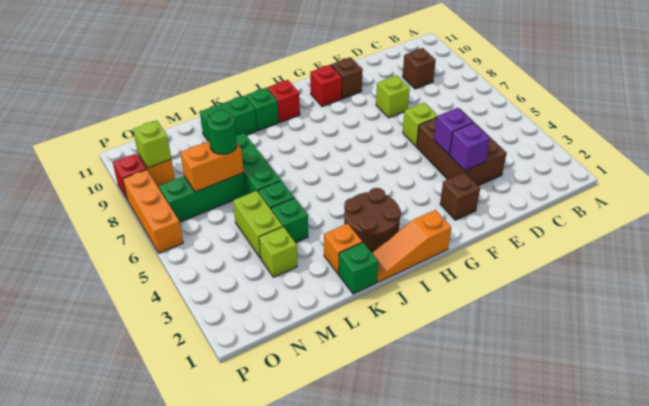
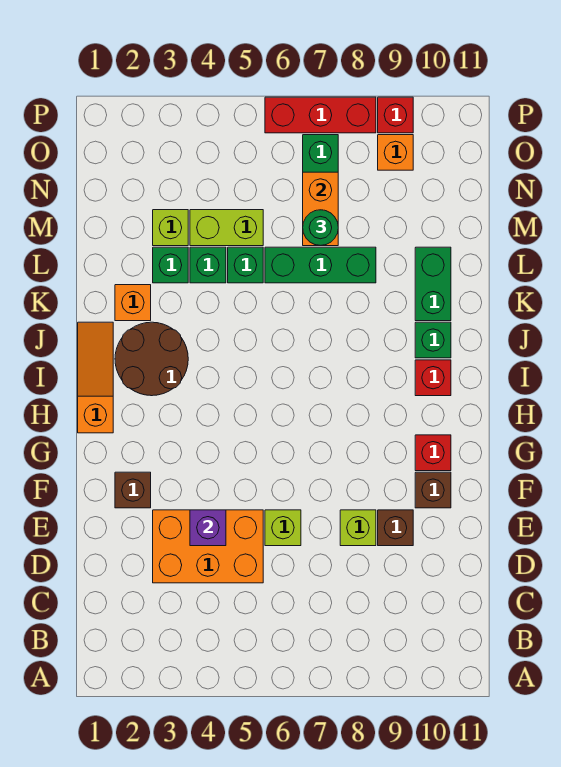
brown 1x1 brick [402,48,436,89] -> brown 1x1 brick moved to [378,510,413,546]
brown 2x3 brick [417,108,507,186] -> orange 2x3 brick [153,510,263,583]
purple 1x1 brick [450,123,490,171] -> none
green 1x1 brick [339,242,378,294] -> green 1x1 brick moved to [153,247,188,283]
lime 1x1 brick [133,120,171,168] -> none
orange 1x3 brick [123,170,183,253] -> red 1x3 brick [265,97,376,133]

